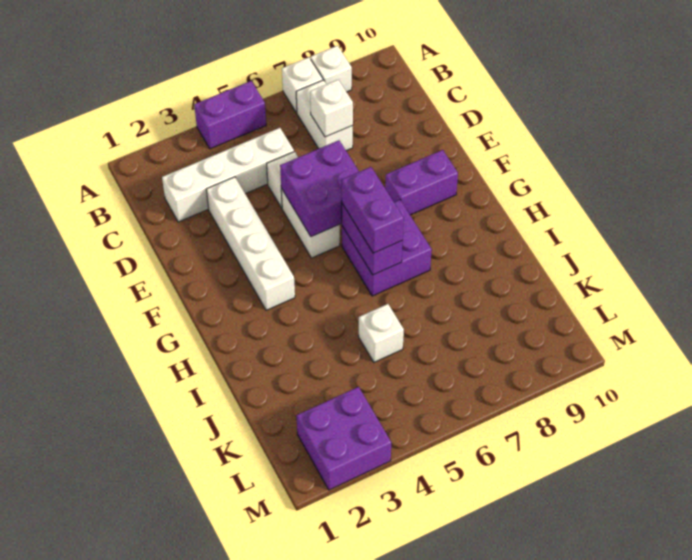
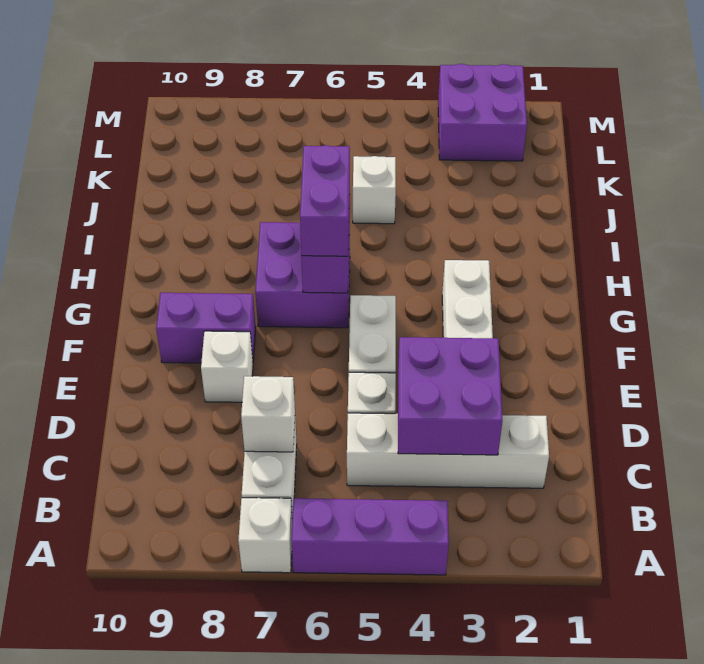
purple 1x2 brick [194,81,266,149] -> purple 1x3 brick [292,498,449,575]
white 1x1 brick [311,46,352,92] -> white 1x1 brick moved to [201,331,253,402]
purple 2x2 brick [280,140,359,237] -> purple 2x2 brick moved to [398,337,502,455]

